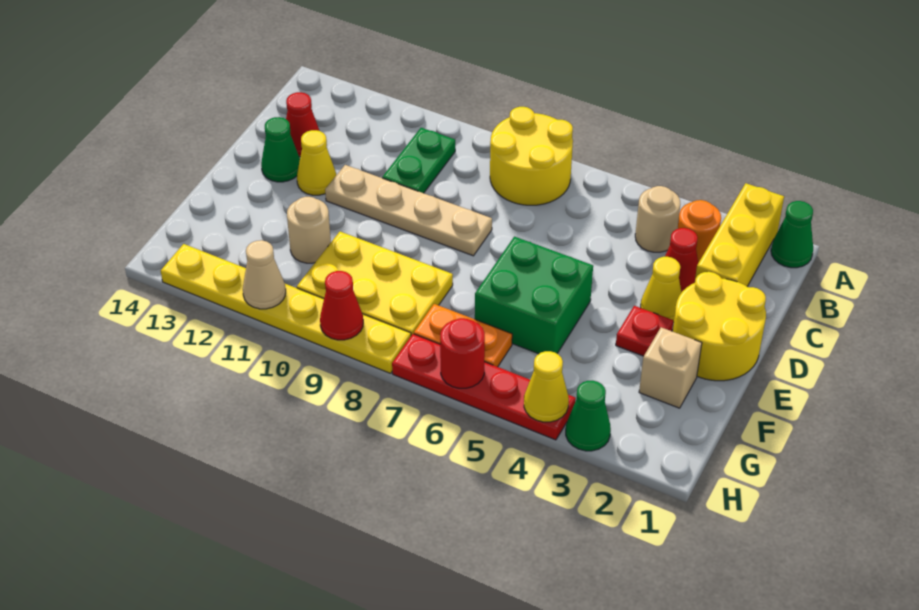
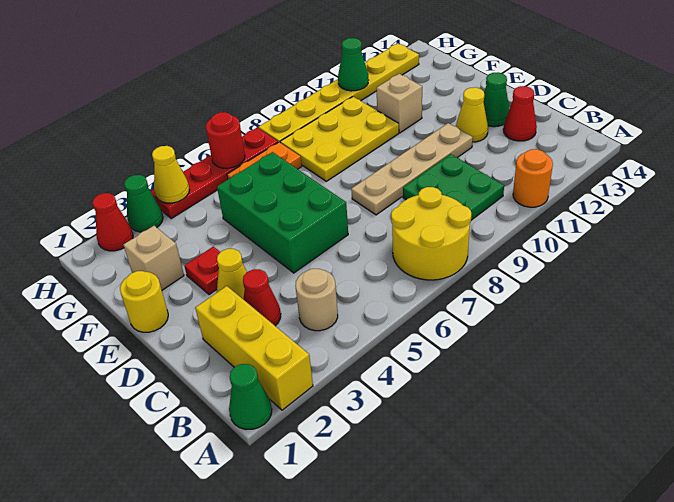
orange 1x1 round brick [677,200,721,263] -> orange 1x1 round brick moved to [513,149,553,207]
green 1x2 plate [382,128,455,193] -> green 2x2 plate [403,154,504,220]
yellow 2x2 round brick [672,272,766,381] -> yellow 1x1 round brick [120,271,168,332]
green 2x2 brick [475,237,593,354] -> green 2x3 brick [217,152,348,273]
tan 1x1 round brick [287,197,331,263] -> tan 1x1 brick [377,74,422,133]
red 1x1 cone [320,271,363,340] -> red 1x1 cone moved to [92,193,133,251]
tan 1x1 cone [243,240,286,309] -> green 1x1 cone [338,38,368,91]

